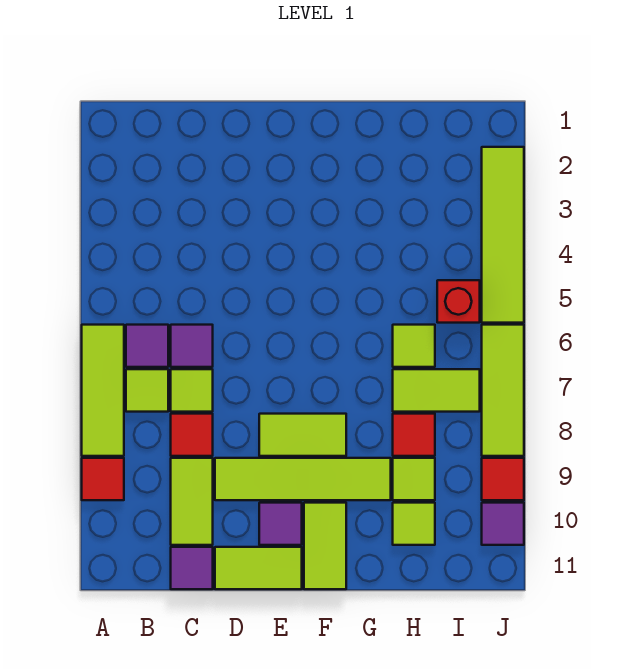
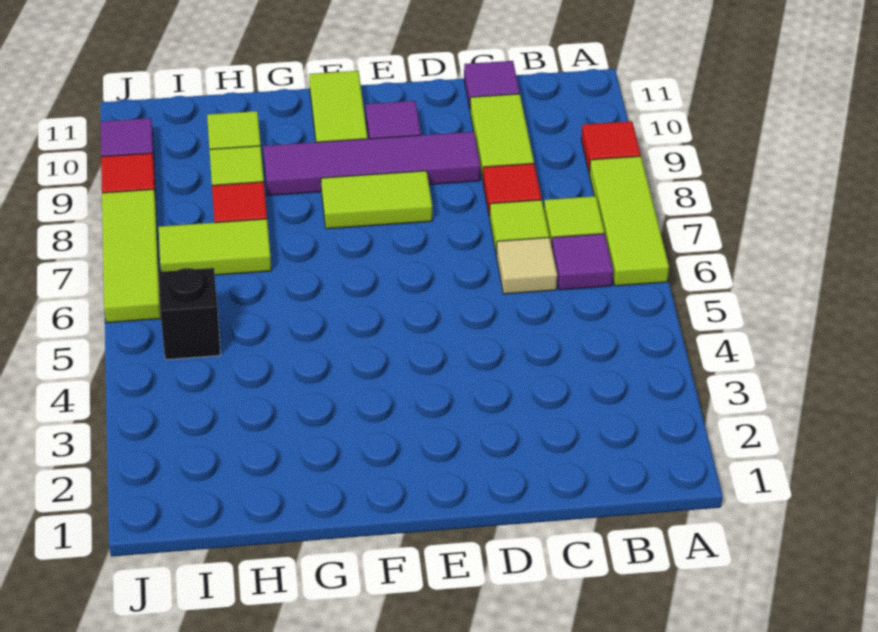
purple 1x1 tile [171,325,213,367] -> tan 1x1 tile [496,238,557,294]
lime 1x4 tile [215,458,391,500] -> purple 1x4 tile [263,132,480,196]
lime 1x2 tile [215,547,302,589] -> none
lime 1x1 tile [393,325,435,367] -> none
red 1x1 brick [437,280,480,323] -> black 1x1 brick [159,268,220,360]
lime 1x4 tile [482,147,524,323] -> none

